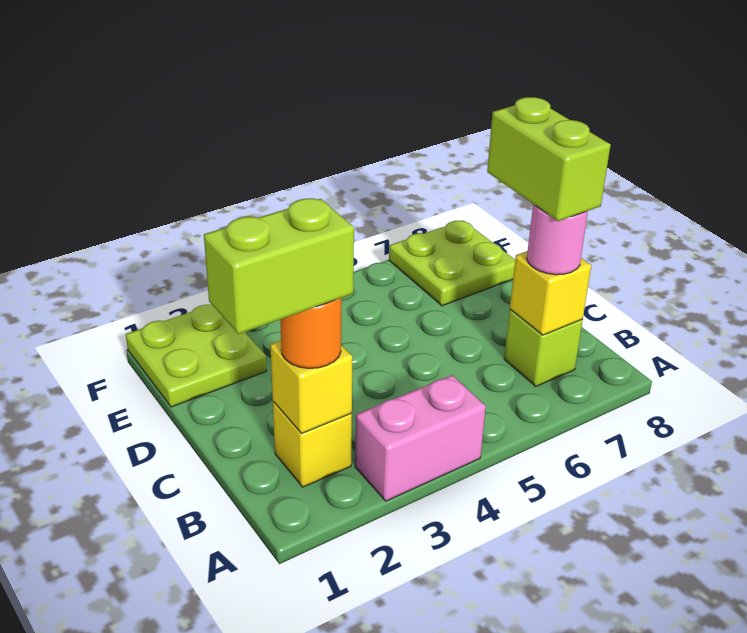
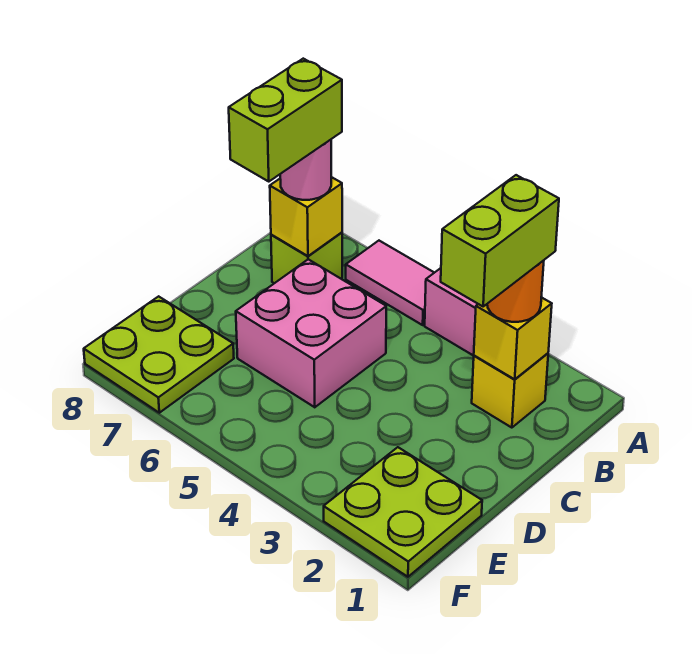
none -> pink 1x2 tile [346,241,434,325]
lime 1x2 brick [204,198,354,334] -> lime 1x2 brick turned to [441,175,559,306]
none -> pink 2x2 brick [236,259,386,407]

